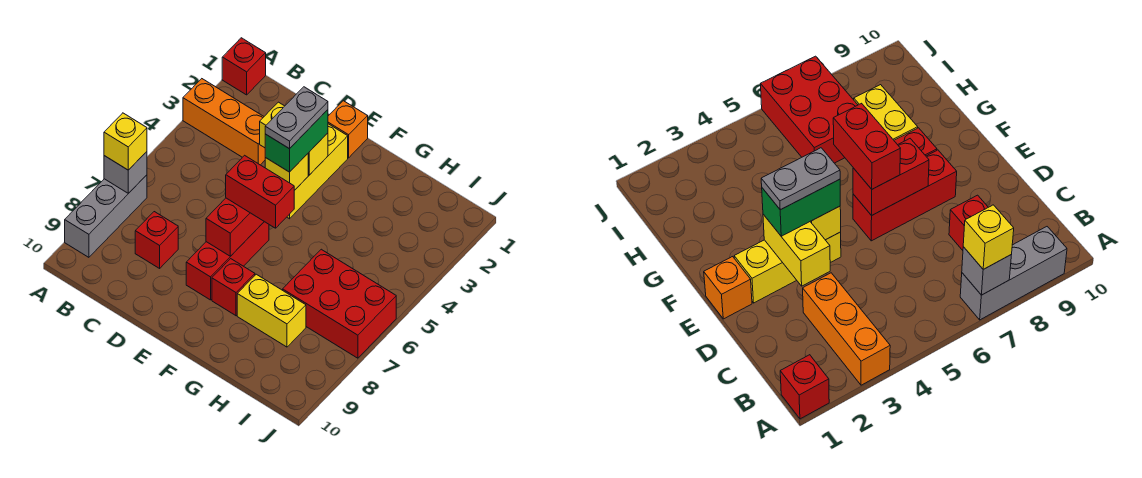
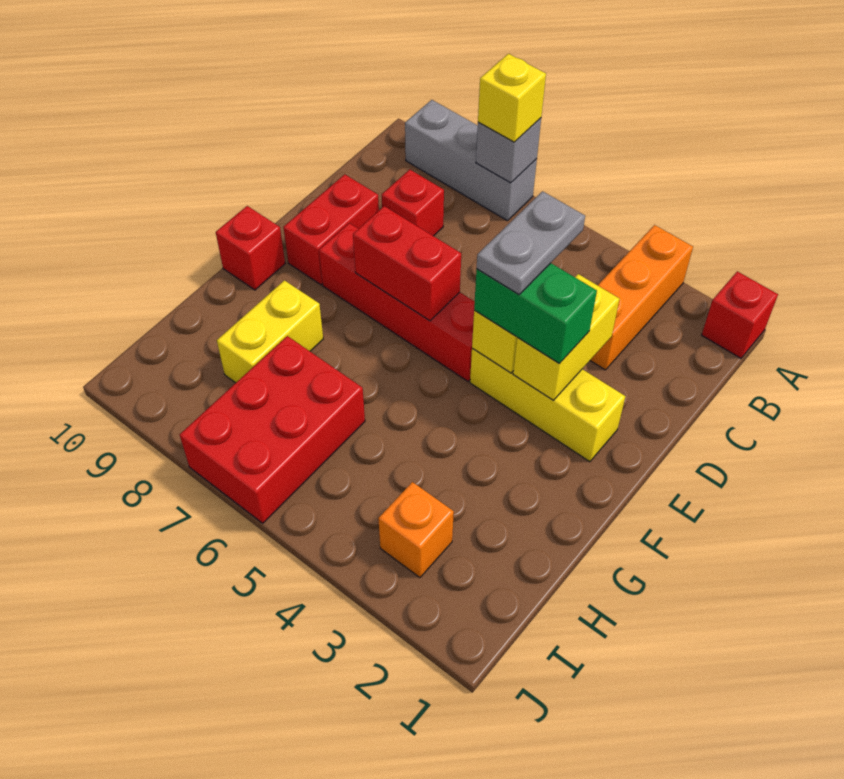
orange 1x1 brick [328,101,368,158] -> orange 1x1 brick moved to [378,482,454,578]
grey 1x2 plate [265,87,328,149] -> grey 1x2 plate turned to [477,191,585,294]
red 1x3 brick [186,222,269,300] -> red 1x4 brick [319,223,475,381]
red 1x2 brick [226,155,294,228] -> red 1x2 brick moved to [283,174,379,285]
red 1x1 brick [212,259,255,316] -> red 1x1 brick moved to [216,206,285,290]

